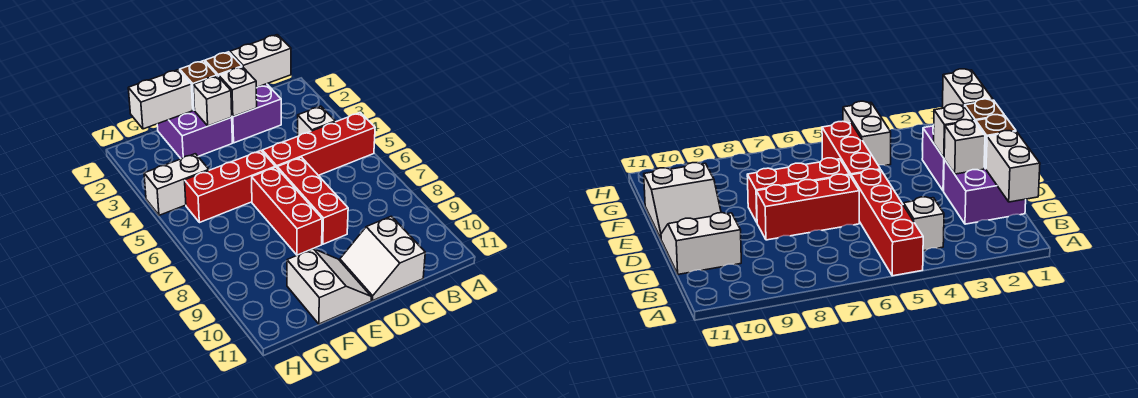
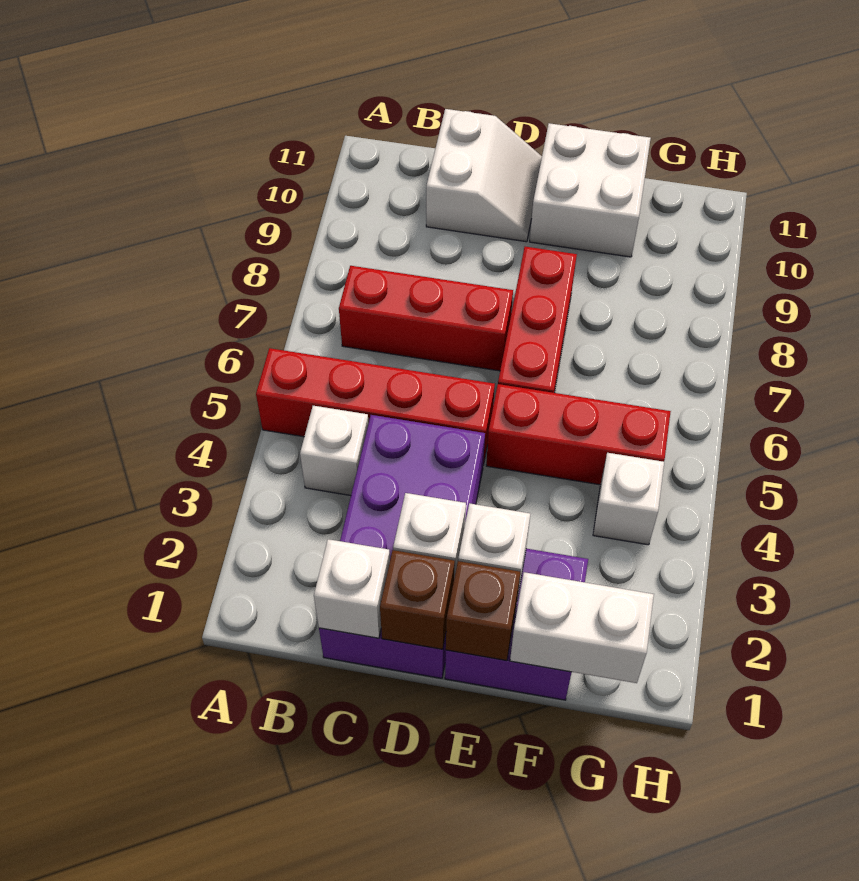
white 1x2 brick [230,35,291,88] -> white 1x1 brick [314,539,390,638]
purple 2x2 brick [231,84,281,143] -> purple 2x4 brick [319,415,485,678]
red 1x3 brick [277,157,348,244] -> red 1x3 brick turned to [339,266,513,371]
white 2x2 slope [287,249,371,324] -> white 2x2 brick [530,123,651,257]
white 1x2 brick [144,154,209,215] -> white 1x1 brick [593,453,664,545]

